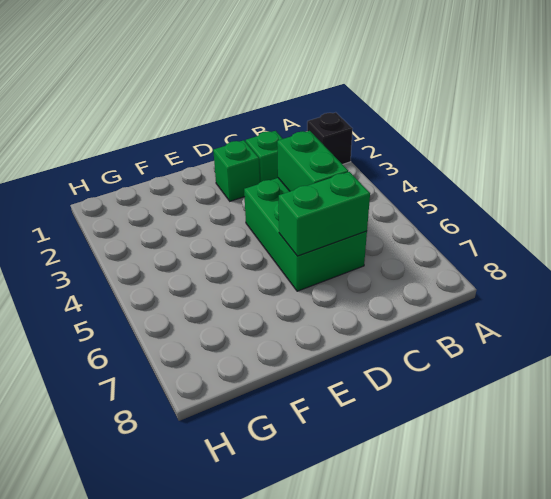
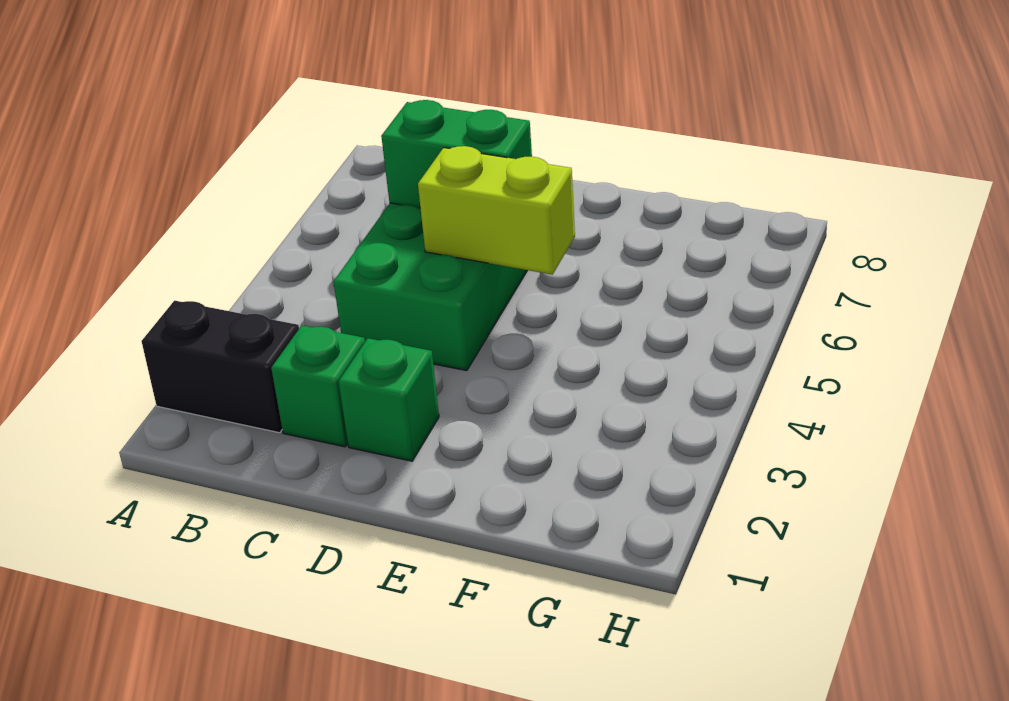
black 1x1 brick [307,112,352,164] -> black 1x2 brick [142,301,299,433]
green 1x2 brick [277,131,348,191] -> none
none -> lime 1x2 brick [418,146,575,275]

